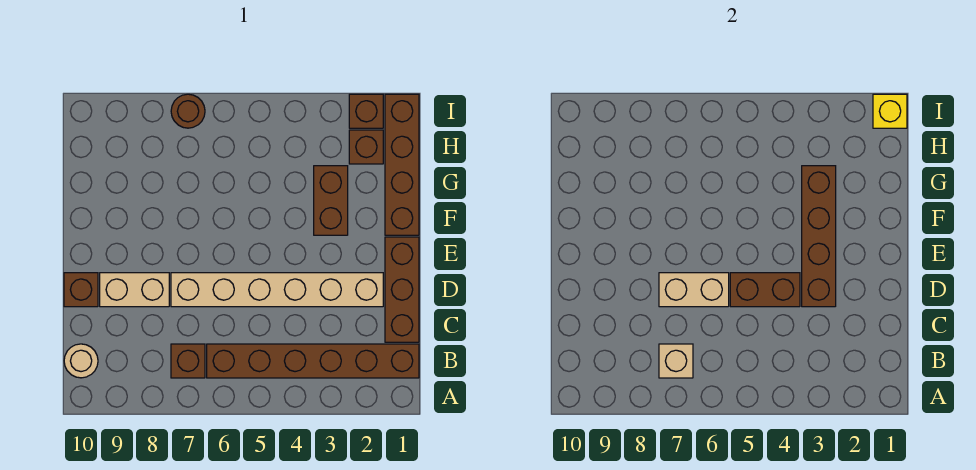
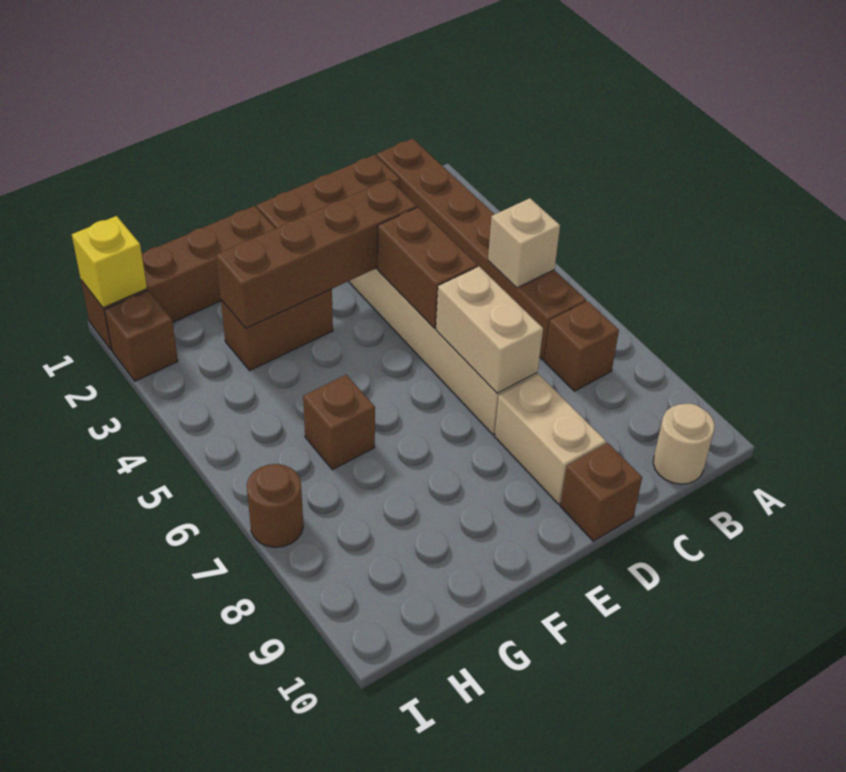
tan 1x1 brick [659,344,693,378] -> tan 1x1 brick moved to [488,198,560,288]
brown 1x1 brick [349,130,383,164] -> brown 1x1 brick moved to [303,375,375,470]

